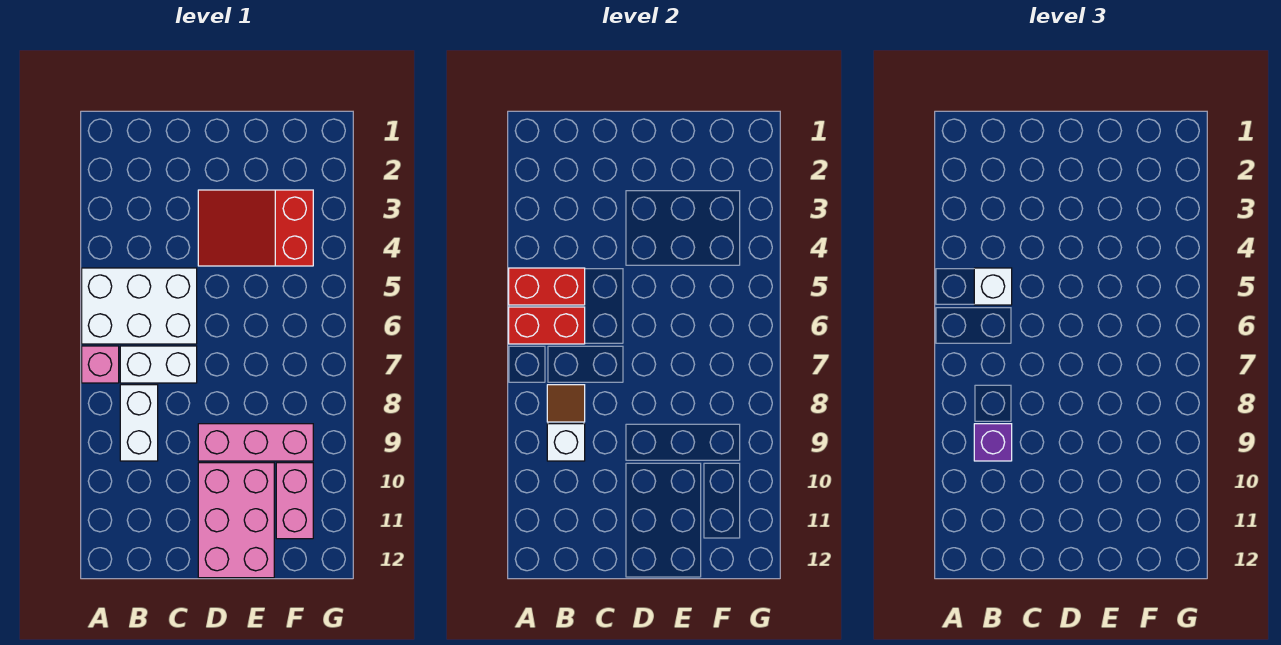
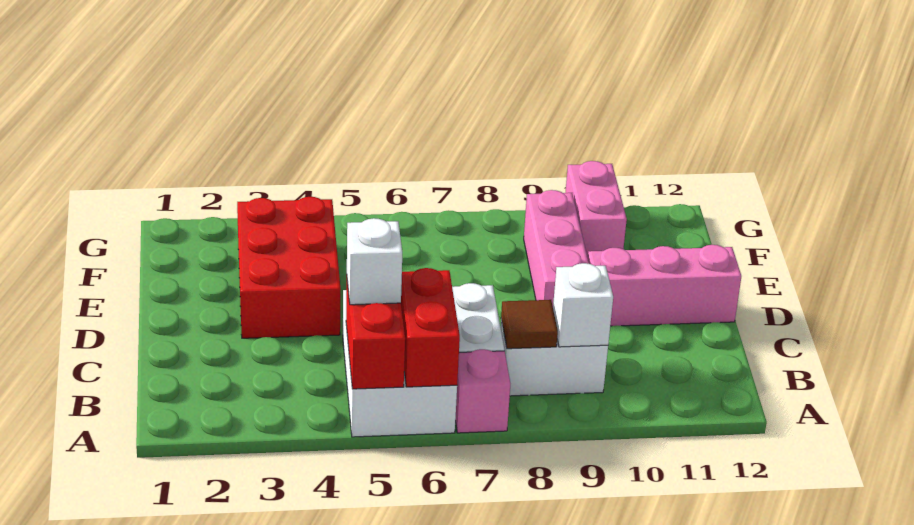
purple 1x1 brick [974,424,1012,461] -> none
red 2x3 slope [198,190,313,266] -> red 2x3 brick [237,197,341,338]
pink 2x3 brick [198,463,274,578] -> pink 1x3 brick [588,245,741,326]
pink 1x2 brick [276,463,313,539] -> pink 1x2 brick turned to [565,161,627,257]

